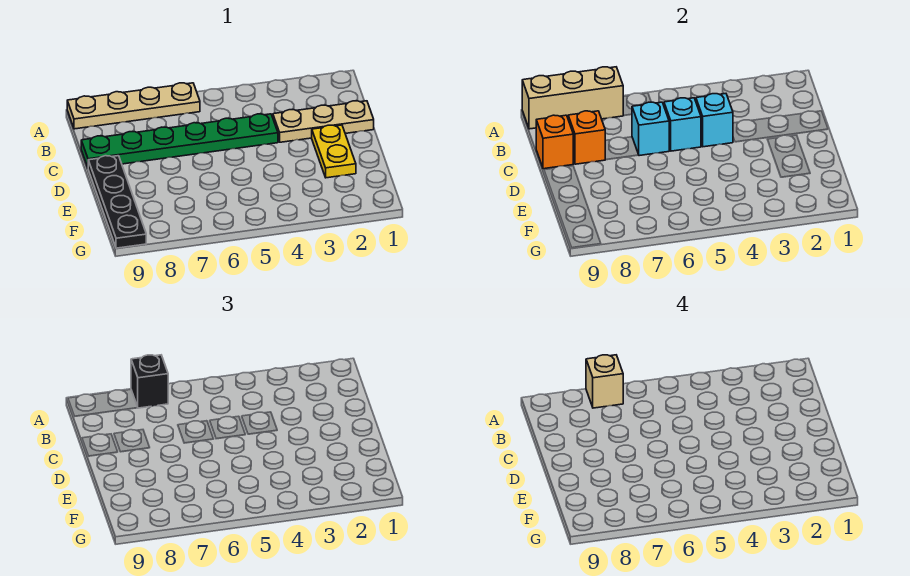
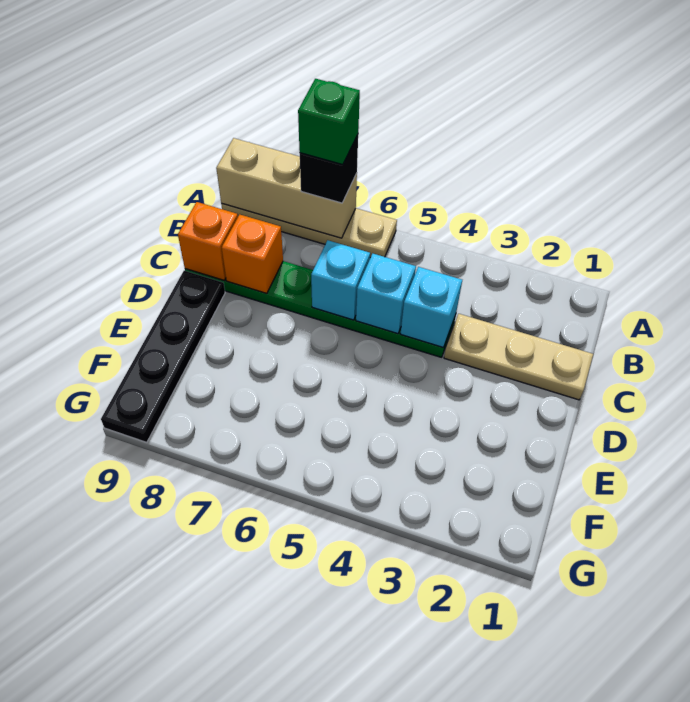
tan 1x1 brick [586,355,623,408] -> green 1x1 brick [298,79,360,165]
yellow 1x2 plate [312,125,356,178] -> none

